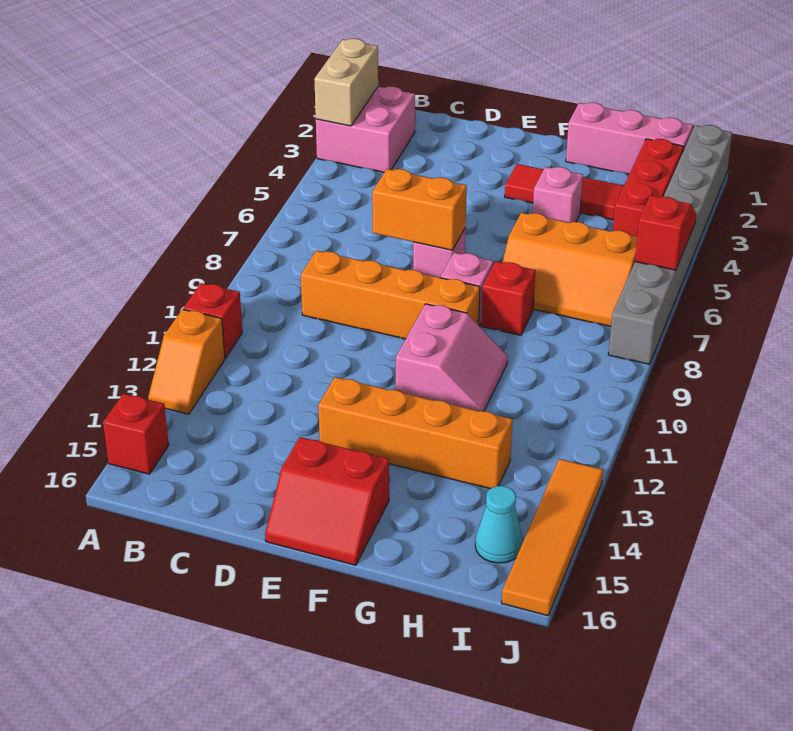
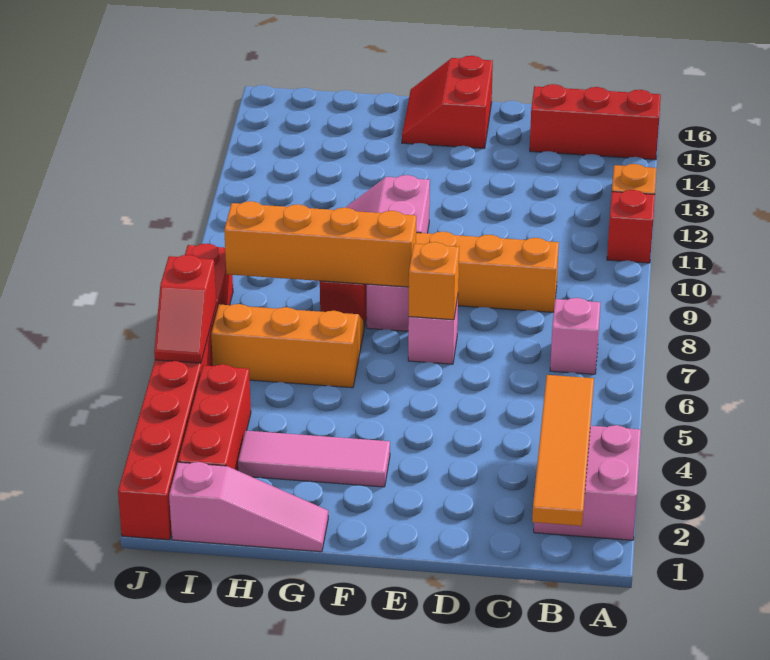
tan 1x2 brick [314,39,378,126] -> none
red 1x1 brick [103,394,169,474] -> red 1x3 brick [530,84,661,160]
orange 1x2 brick [372,169,467,250] -> orange 1x1 brick [409,242,459,320]
orange 1x4 brick [318,377,513,489] -> orange 1x4 brick moved to [224,201,416,287]
red 2x2 slope [265,437,389,565] -> red 2x2 slope turned to [402,56,493,149]
red 1x3 tile [505,164,624,220] -> pink 1x3 tile [238,431,390,487]
pink 1x3 brick [566,103,693,174] -> pink 1x3 slope [169,462,328,552]
pink 1x1 brick [533,167,583,223] -> pink 1x1 brick moved to [550,298,601,374]
cyan 1x1 cone [475,486,523,563] -> none
grey 1x8 brick [608,125,732,364] -> red 1x8 brick [118,244,233,540]
orange 1x4 tile [502,459,603,616] -> orange 1x4 tile moved to [532,375,594,526]

